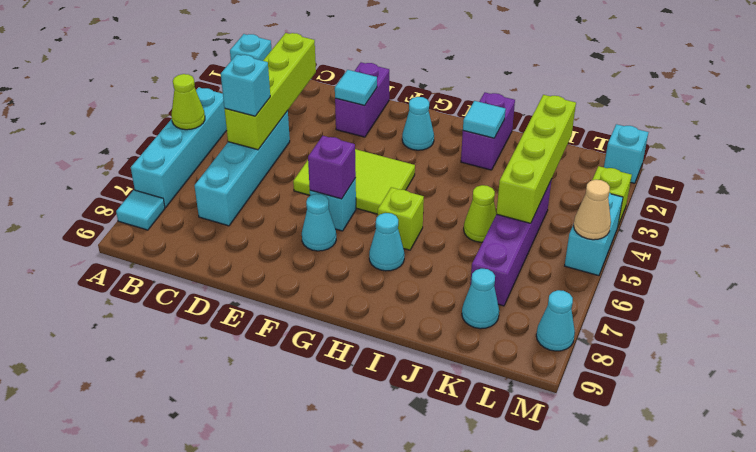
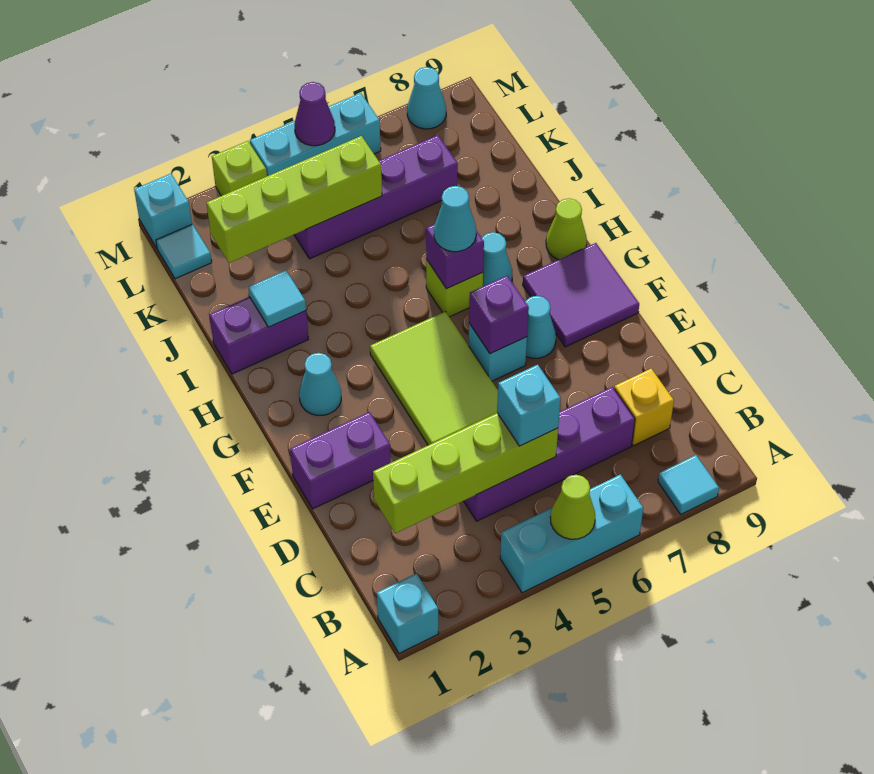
cyan 1x4 brick [131,87,227,207] -> cyan 1x3 brick [500,475,643,593]
cyan 1x4 brick [194,111,290,226] -> purple 1x4 brick [464,387,635,521]
none -> yellow 1x1 brick [614,369,674,446]
cyan 1x1 tile [335,70,377,106] -> cyan 1x1 tile moved to [156,224,212,279]
none -> purple 2x2 tile [523,243,639,347]
none -> purple 1x1 brick [426,224,484,289]
lime 1x1 cone [464,185,496,242] -> lime 1x1 cone moved to [546,198,587,260]
cyan 1x1 cone [462,269,499,329] -> cyan 1x1 cone moved to [434,186,476,252]
cyan 1x2 brick [565,193,623,276] -> cyan 1x3 brick [250,93,381,176]
tan 1x1 cone [574,180,611,240] -> purple 1x1 cone [295,82,335,146]

